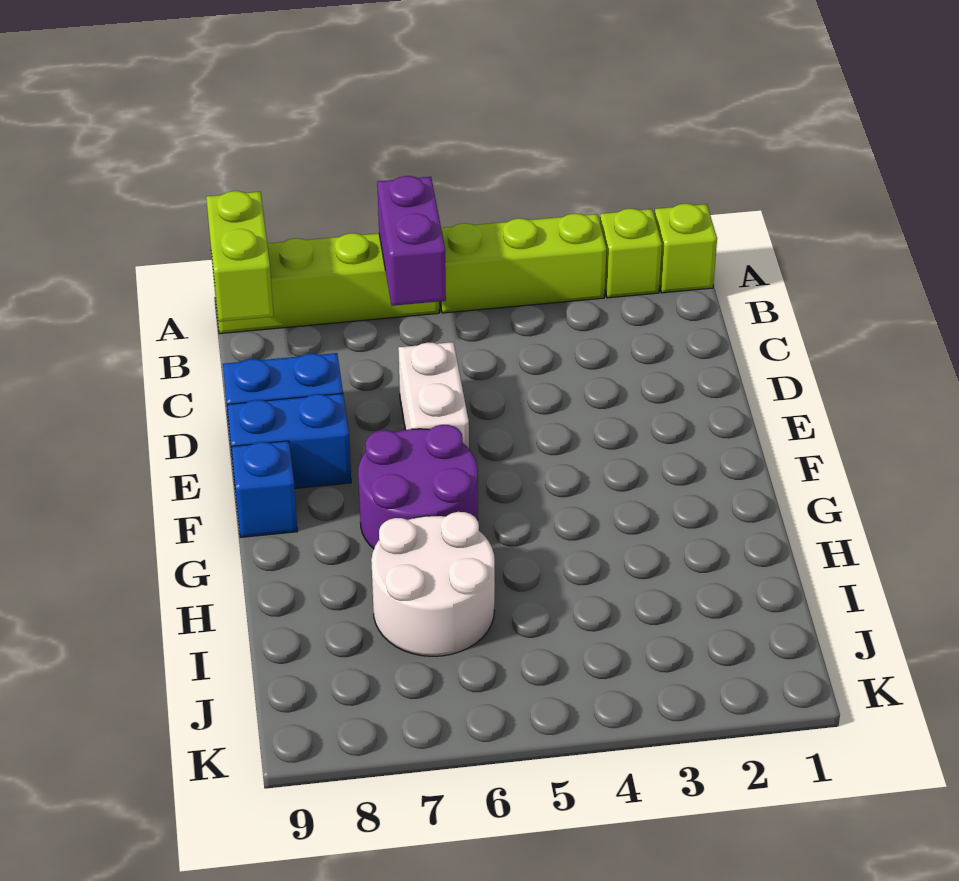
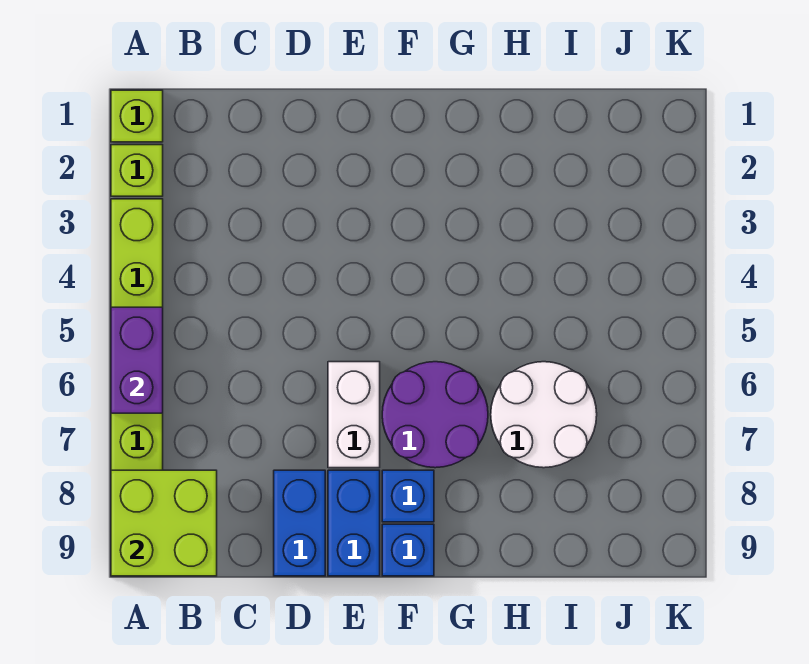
purple 1x2 brick [377,176,446,306] -> purple 1x2 brick turned to [111,307,163,413]
lime 1x2 brick [206,191,274,322] -> lime 2x2 brick [111,470,217,576]
white 1x2 brick [398,342,469,448] -> white 1x2 brick turned to [328,362,380,468]
none -> blue 1x1 brick [382,470,434,522]

